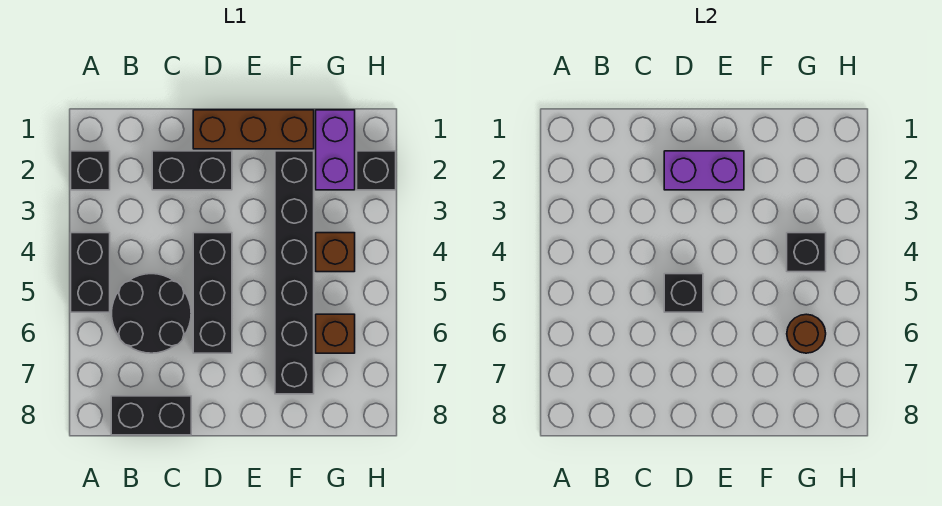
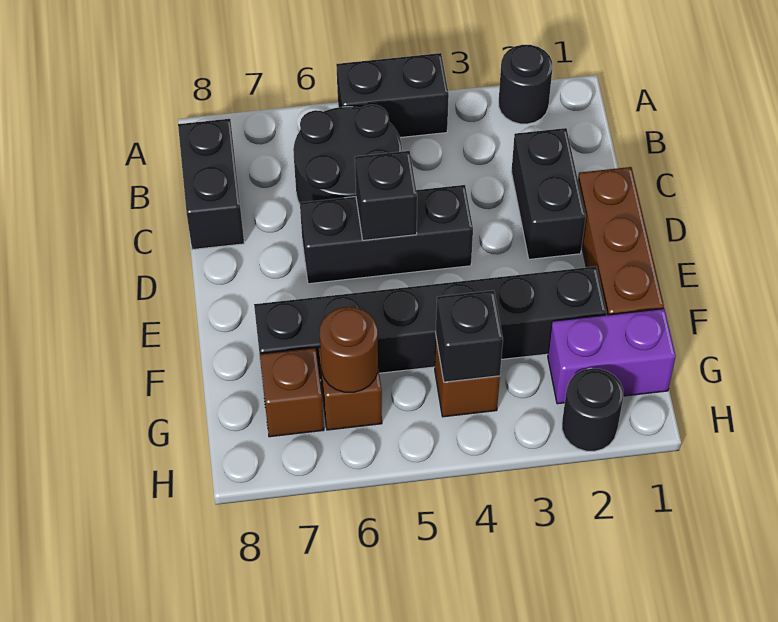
black 1x1 brick [71,151,110,190] -> black 1x1 round brick [499,45,552,124]
purple 1x2 brick [664,151,744,190] -> none
none -> brown 1x1 brick [260,348,324,437]
black 1x1 brick [357,151,396,190] -> black 1x1 round brick [562,368,623,451]

